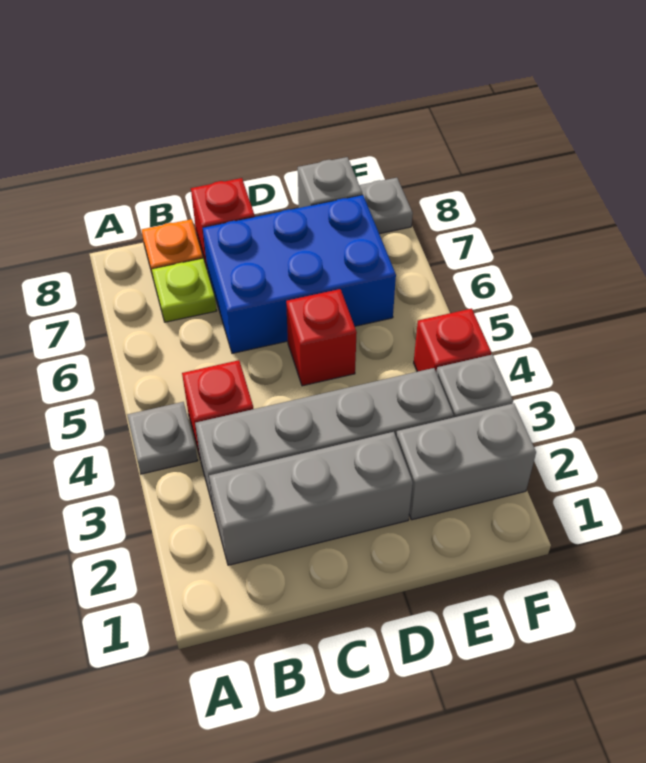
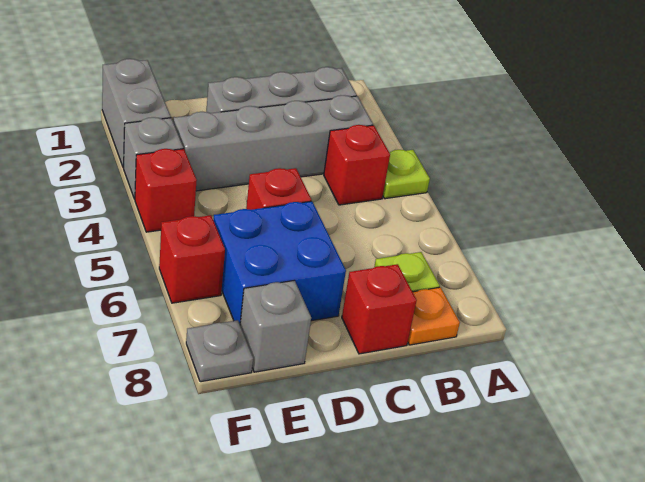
grey 1x1 plate [127,402,198,474] -> lime 1x1 plate [383,150,430,199]
blue 2x3 brick [203,195,396,353] -> blue 2x2 brick [213,201,346,324]
grey 1x2 brick [396,403,536,520] -> grey 1x2 brick turned to [102,59,171,168]
none -> red 1x1 brick [159,215,225,303]

